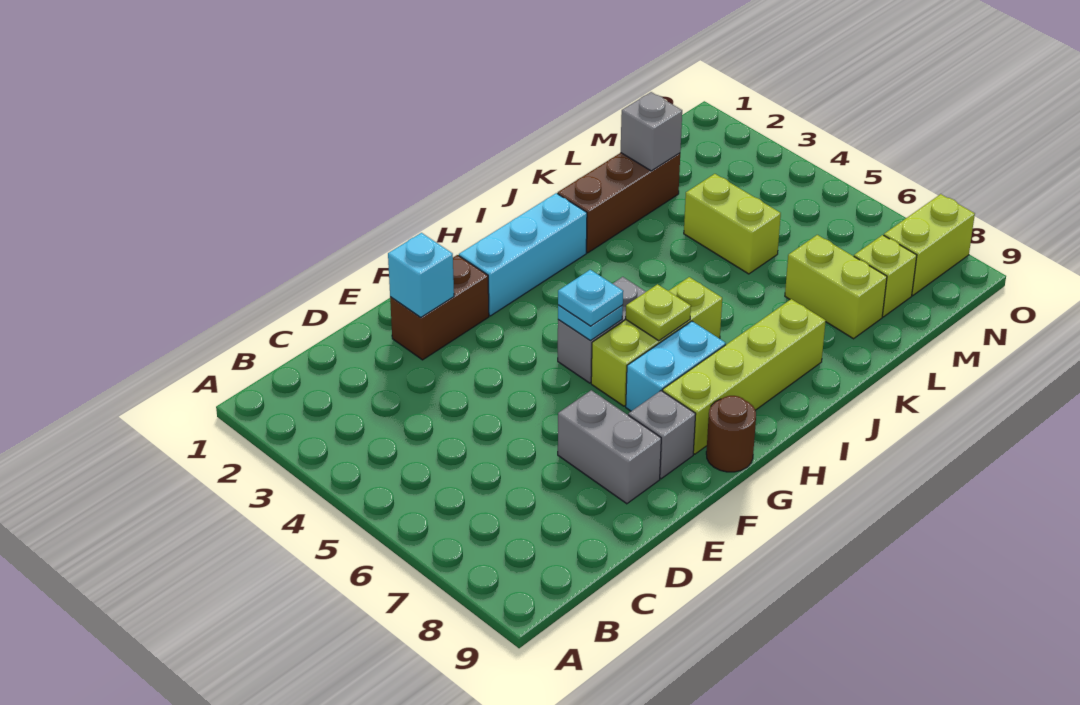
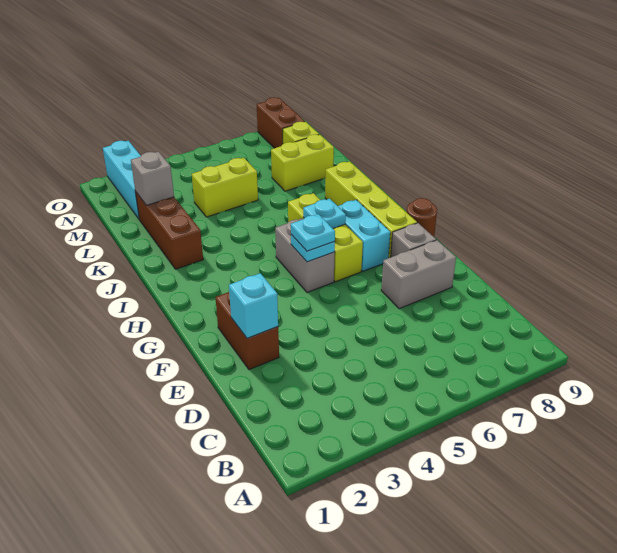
cyan 1x3 brick [459,193,587,316] -> cyan 1x3 brick moved to [103,141,141,219]
lime 1x1 plate [626,284,691,341] -> cyan 1x1 plate [303,199,346,228]
lime 1x2 brick [884,194,975,295] -> brown 1x2 brick [257,97,305,148]

